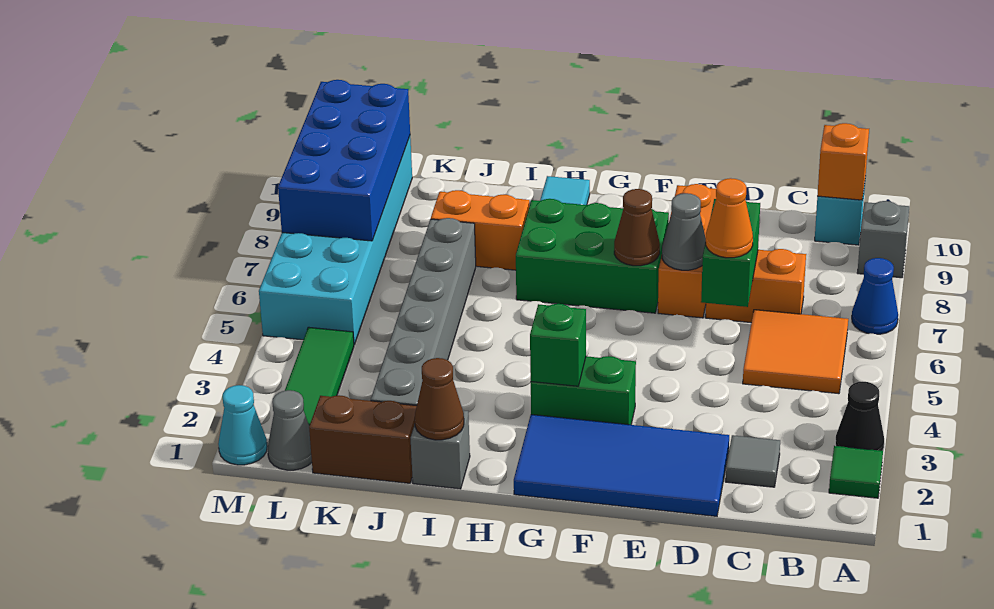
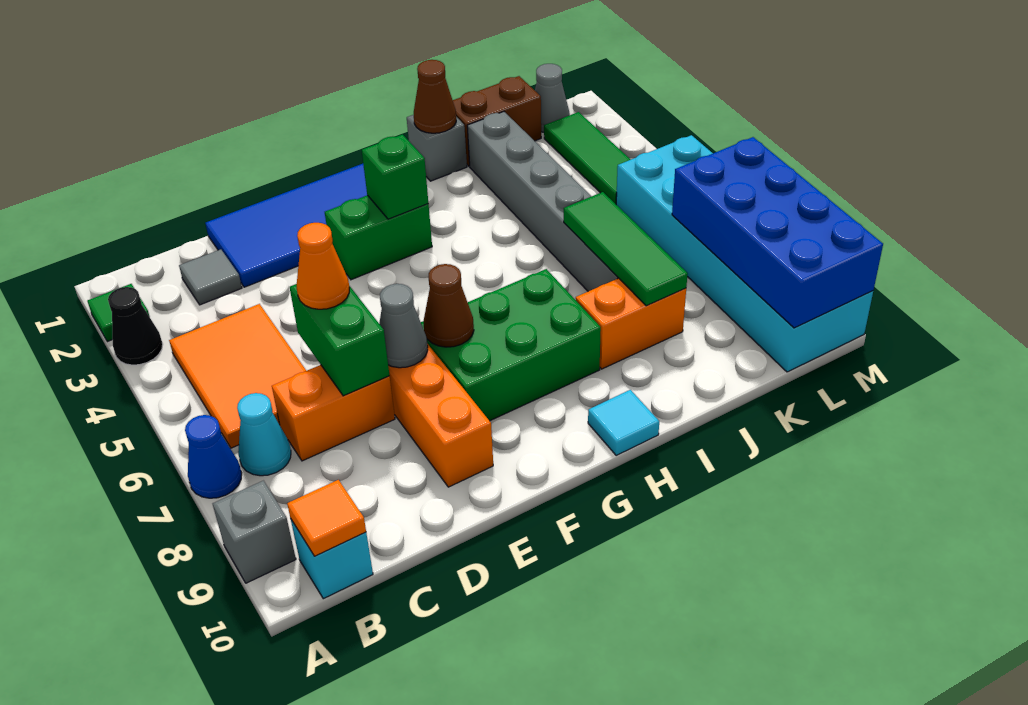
orange 2x2 tile [743,310,848,394] -> orange 2x3 tile [169,304,306,448]
orange 1x1 brick [817,123,869,200] -> orange 1x1 tile [287,480,366,556]
none -> green 1x3 tile [564,192,688,306]
cyan 1x1 cone [218,385,267,465] -> cyan 1x1 cone moved to [237,393,291,476]

